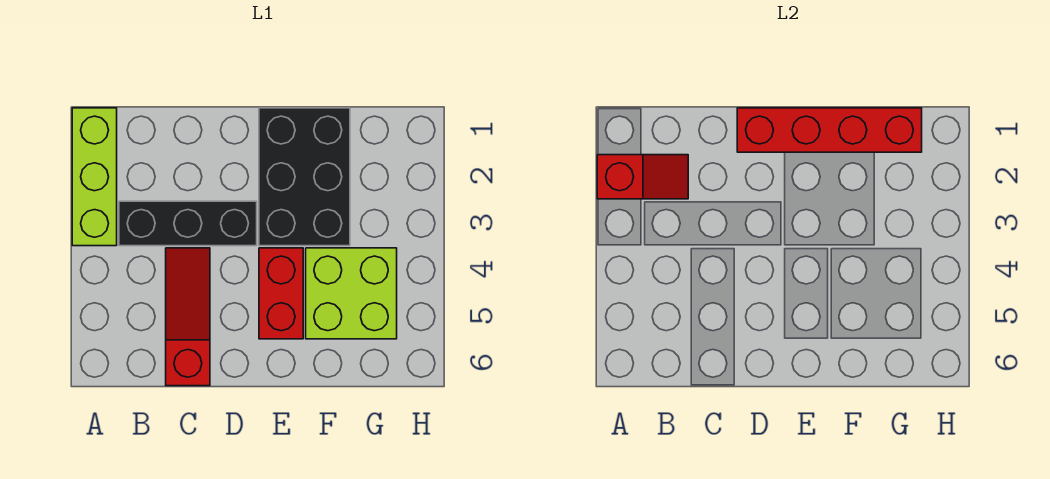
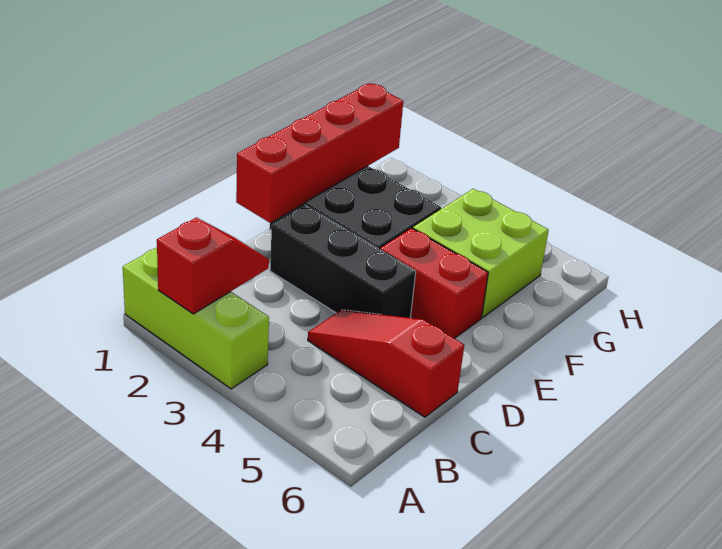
black 1x3 brick [119,201,257,246] -> black 1x3 brick turned to [270,205,416,318]

